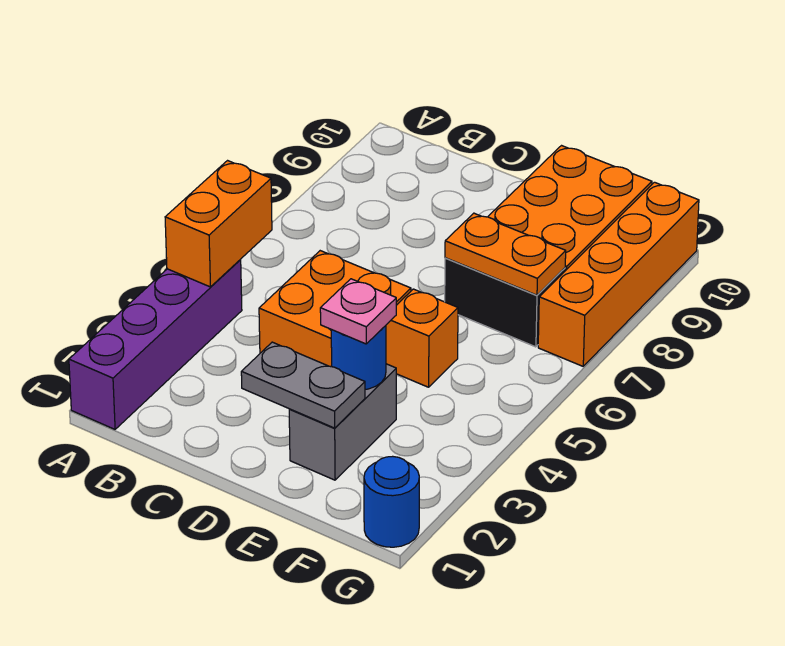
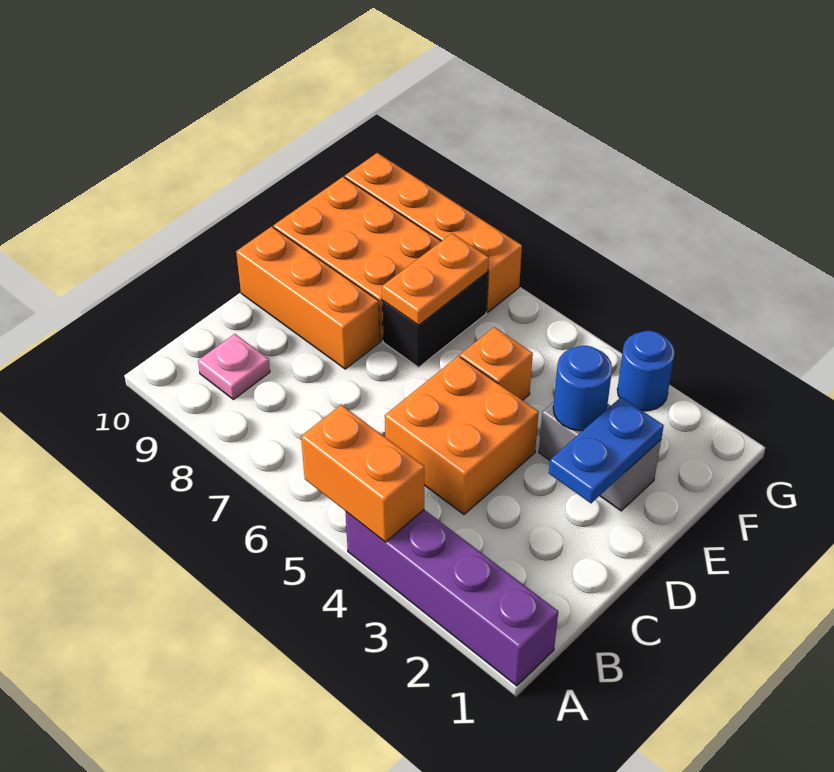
grey 1x2 plate [241,342,365,428] -> blue 1x2 plate [549,397,664,503]
none -> orange 1x3 brick [236,227,380,369]
pink 1x1 plate [320,279,396,344] -> pink 1x1 plate moved to [198,334,270,399]
blue 1x1 round brick [364,456,419,547] -> blue 1x1 round brick moved to [617,331,675,411]

